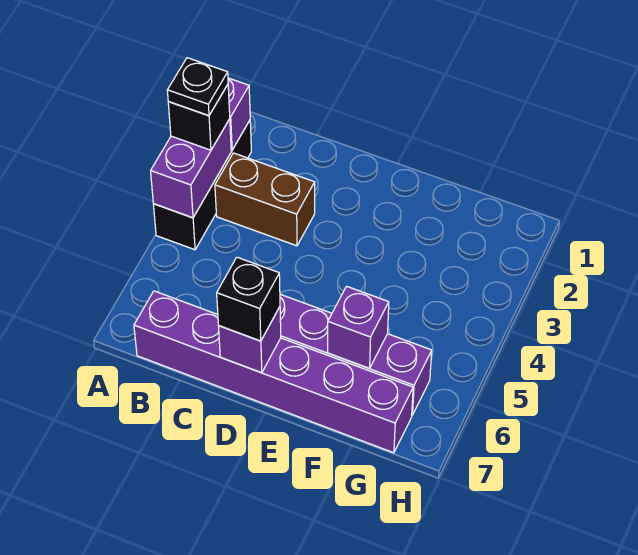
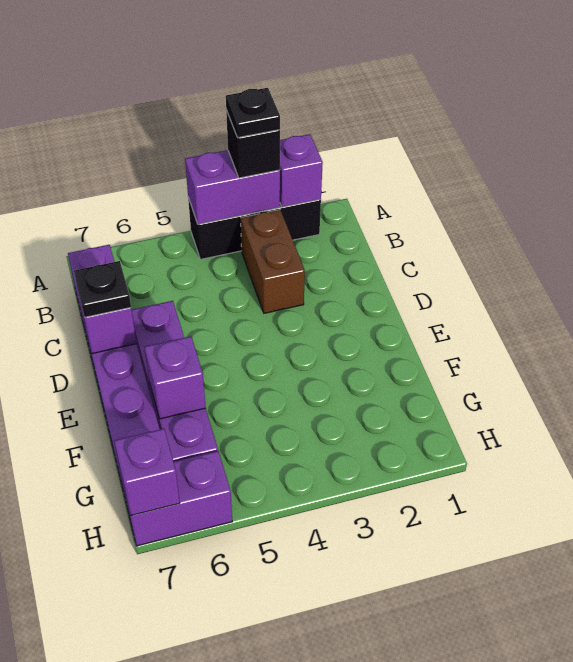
black 1x1 brick [217,257,280,341] -> black 1x1 plate [74,261,131,317]
none -> purple 1x2 brick [122,451,232,546]
none -> purple 1x1 brick [114,429,180,515]

